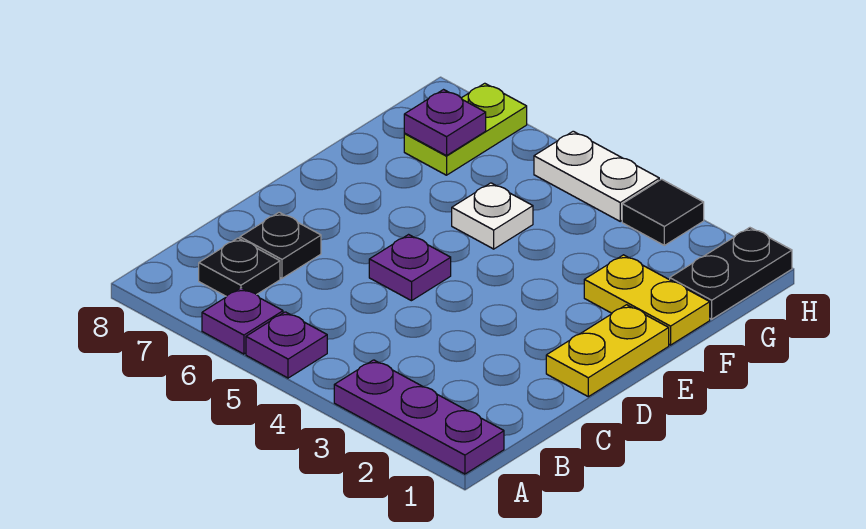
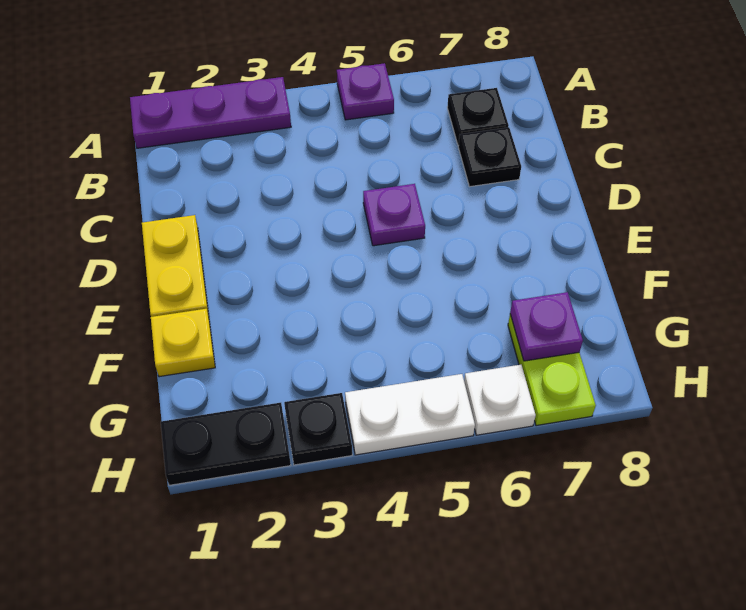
purple 1x1 plate [202,288,283,354] -> none
yellow 1x2 plate [584,255,710,345] -> yellow 1x1 plate [151,309,215,377]
white 1x1 plate [452,183,533,249] -> white 1x1 plate moved to [464,365,536,435]
black 1x2 plate [670,228,792,319] -> black 1x2 plate turned to [161,403,291,485]
black 1x1 tile [622,179,704,245] -> black 1x1 plate [284,393,352,465]

